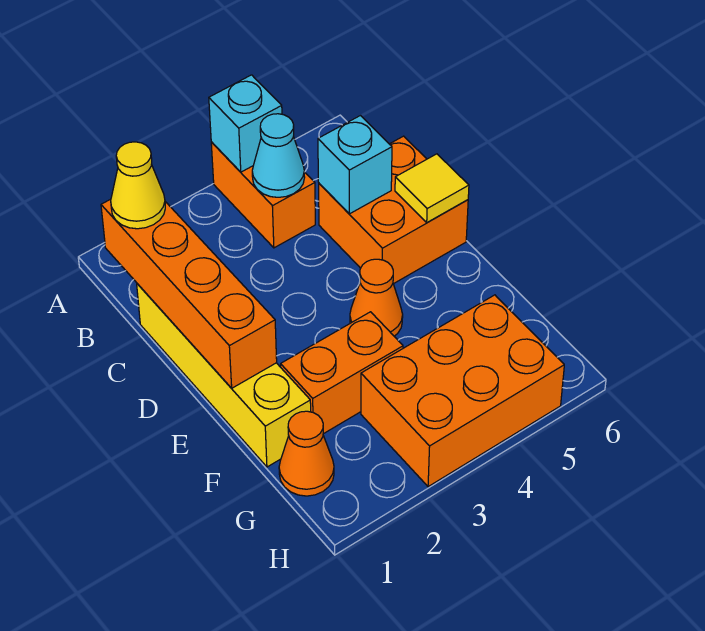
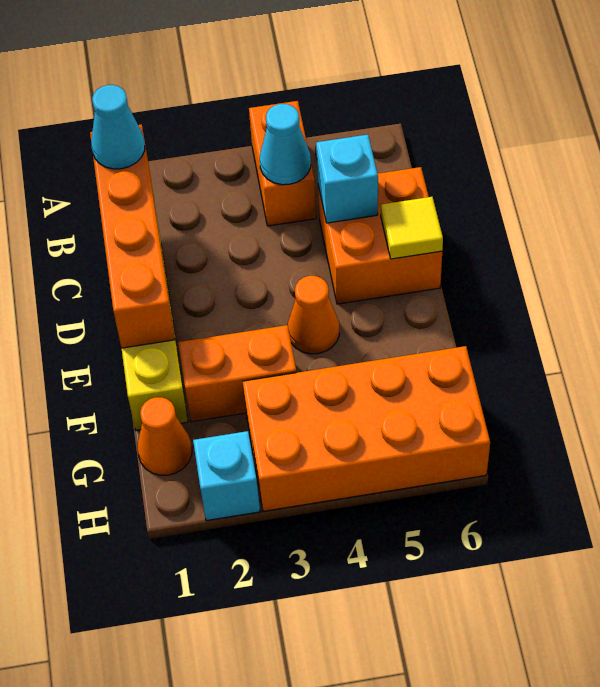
cyan 1x1 brick [209,75,282,172] -> cyan 1x1 brick moved to [193,431,260,521]
yellow 1x1 cone [111,142,165,229] -> cyan 1x1 cone [91,85,145,169]
orange 2x3 brick [361,295,564,487] -> orange 2x4 brick [243,346,490,511]

